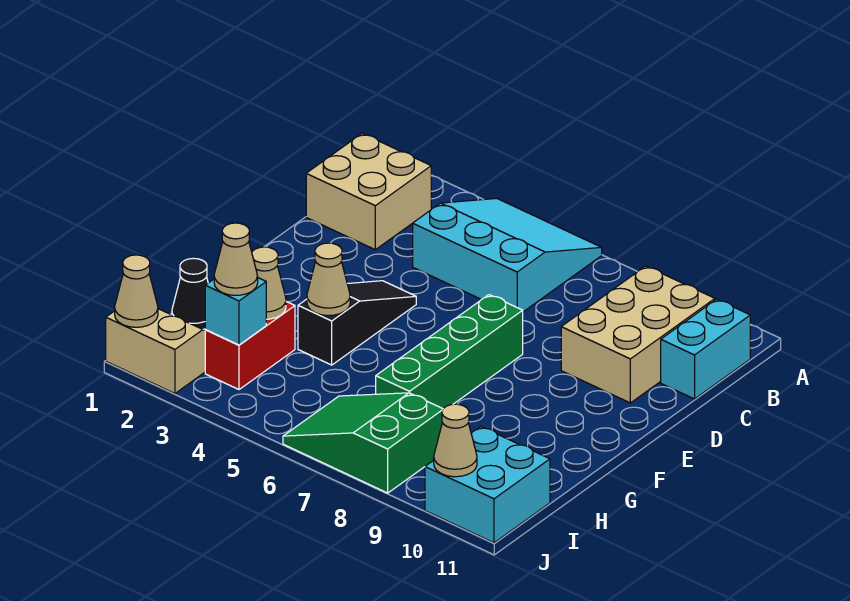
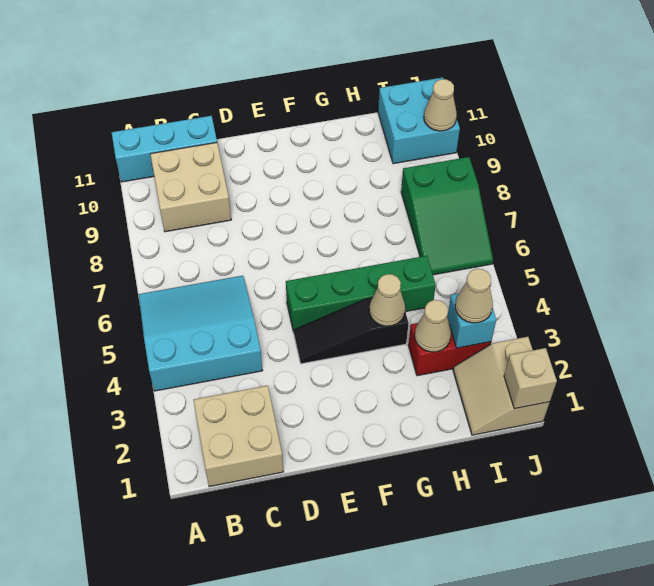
cyan 3x3 slope [413,199,602,312] -> cyan 3x3 slope turned to [139,276,263,391]
tan 2x3 brick [561,266,715,403] -> tan 2x2 brick [150,143,231,232]
cyan 1x2 brick [661,299,750,399] -> cyan 1x3 brick [112,116,217,182]
green 1x4 brick [376,295,523,408] -> green 1x4 brick moved to [286,256,436,332]
black 1x1 cone [172,258,208,329] -> none
tan 1x1 cone [115,255,158,327] -> tan 1x1 brick [504,348,557,409]

